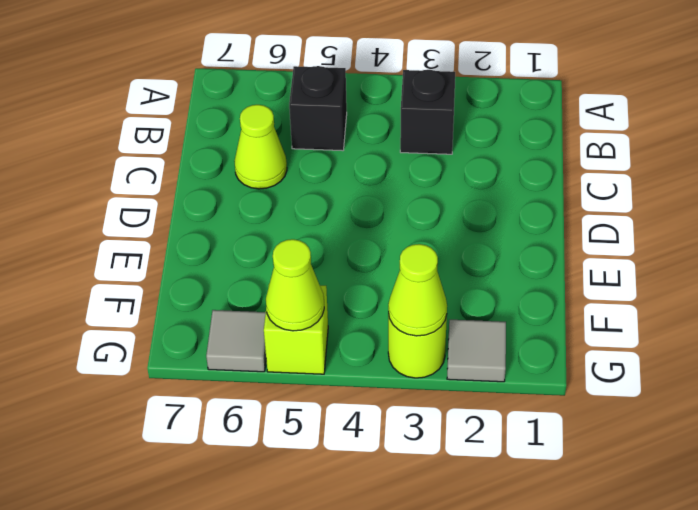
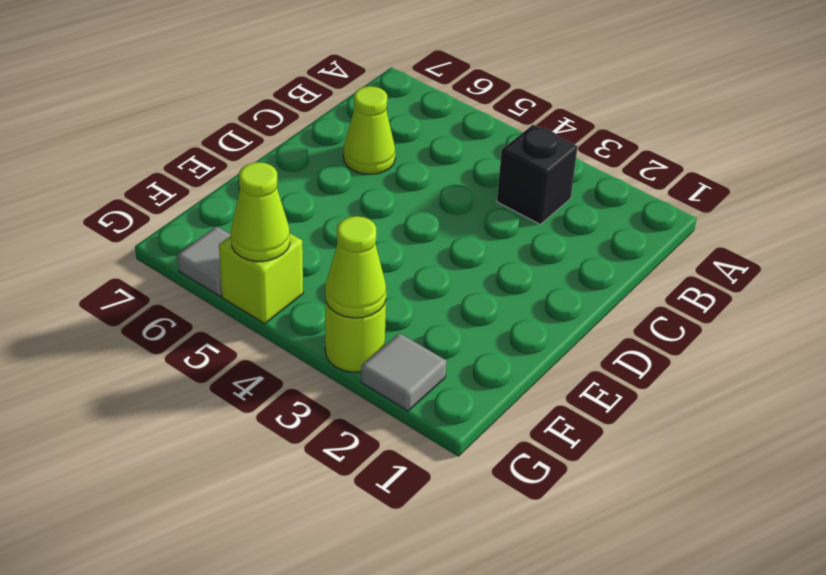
black 1x1 brick [289,66,347,151] -> none

